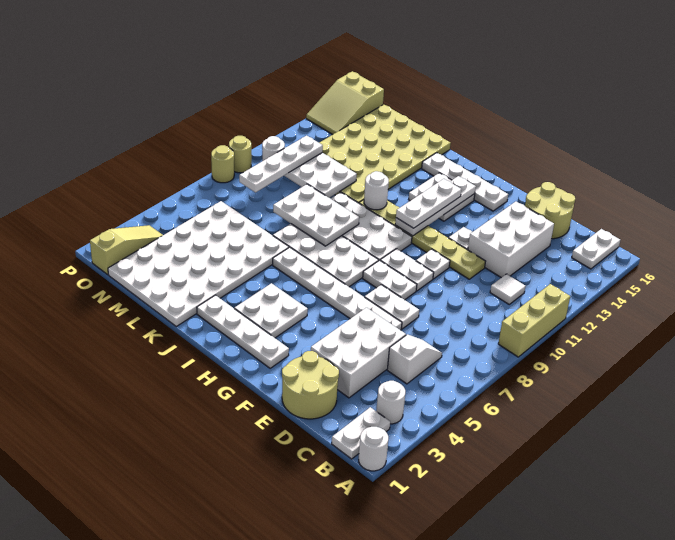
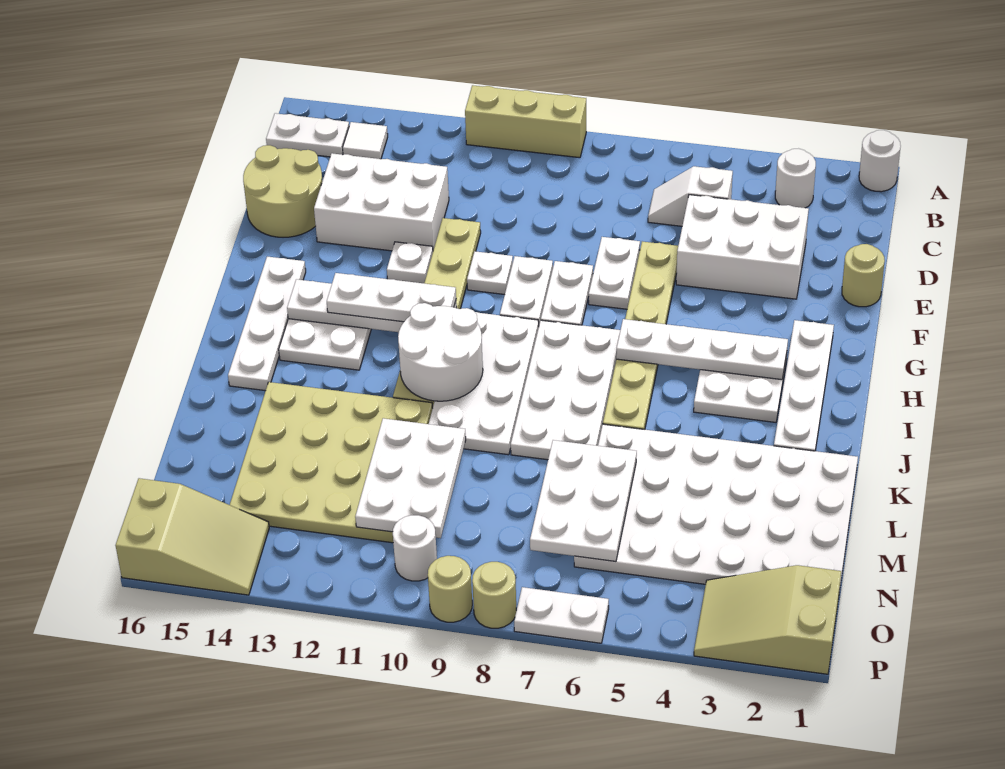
white 1x2 plate [332,407,390,459] -> white 1x2 plate moved to [514,587,609,643]
white 1x1 tile [490,274,526,304] -> white 1x1 tile moved to [343,122,388,159]
tan 2x2 round brick [282,351,339,419] -> tan 1x1 round brick [842,244,885,307]
white 1x6 plate [273,247,402,330] -> tan 1x6 plate [603,241,678,430]
white 2x3 plate [273,184,359,246] -> white 2x3 plate moved to [530,440,637,562]
white 1x1 round brick [364,171,389,210] -> white 2x2 round brick [398,303,483,401]
tan 4x6 plate [319,104,451,203] -> tan 4x4 plate [230,382,433,543]
white 1x4 plate [239,136,323,192] -> white 1x4 plate moved to [616,319,788,380]
tan 1x3 slope [90,225,163,275] -> tan 2x3 slope [694,565,841,674]

